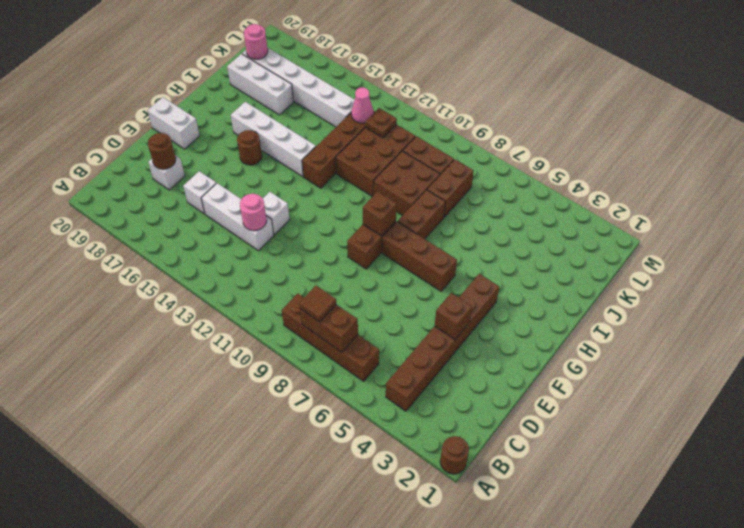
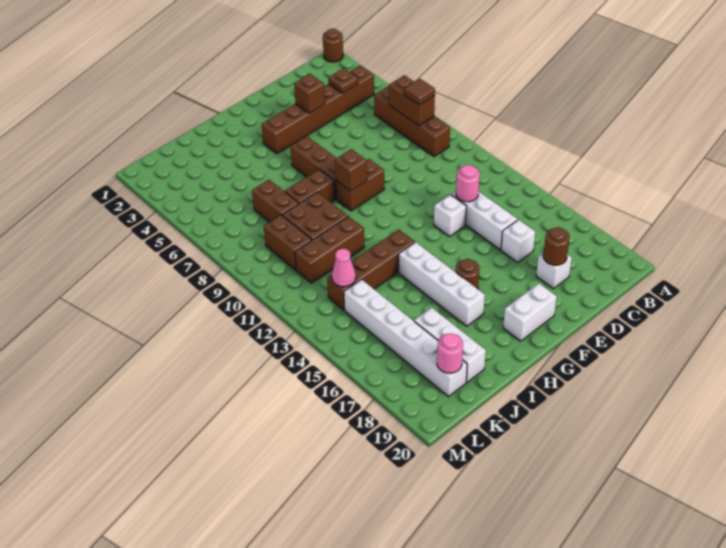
white 1x2 brick [148,97,200,149] -> white 1x2 brick turned to [503,283,557,341]
brown 2x3 brick [336,124,415,197] -> brown 1x3 brick [295,216,364,283]
brown 1x2 brick [427,160,474,217] -> brown 1x2 brick turned to [252,180,299,222]
brown 1x1 plate [365,108,397,138] -> brown 1x1 plate moved to [328,68,358,93]

